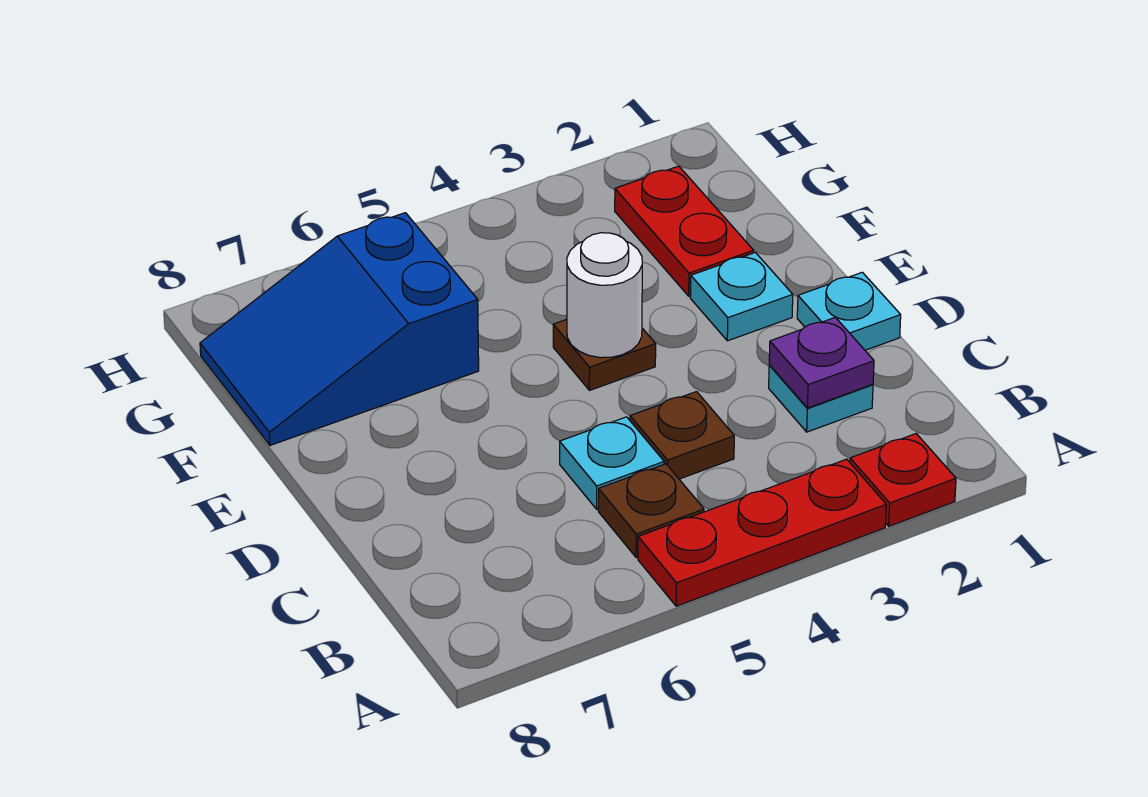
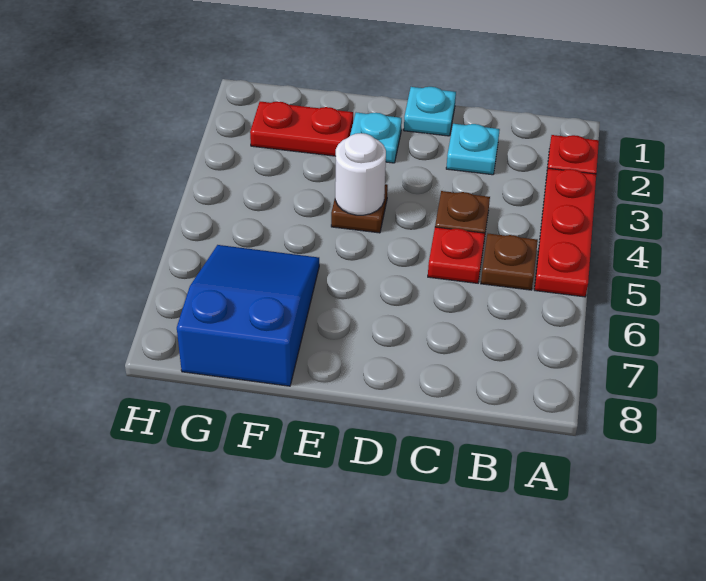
purple 1x1 plate [769,317,874,408] -> none
cyan 1x1 plate [560,417,664,509] -> red 1x1 plate [428,227,485,283]
blue 2x3 slope [200,213,479,445] -> blue 2x3 slope turned to [177,245,319,386]

